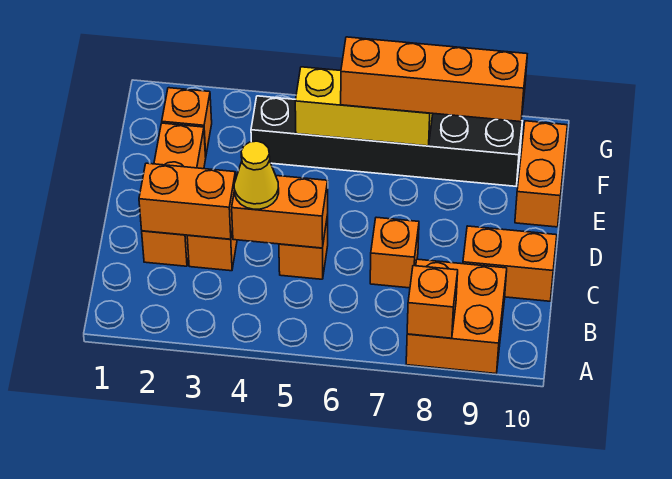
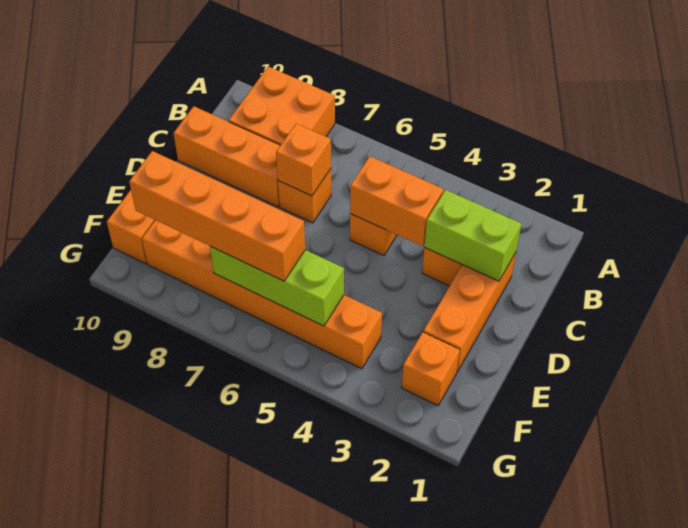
orange 1x1 brick [407,266,458,338] -> orange 1x1 brick moved to [276,124,331,196]
orange 1x2 brick [139,163,236,239] -> lime 1x2 brick [424,190,521,281]
yellow 1x1 cone [234,141,279,209] -> none
orange 1x2 brick [463,226,557,301] -> orange 1x3 brick [174,106,280,207]
black 1x6 brick [251,96,522,186] -> orange 1x6 brick [142,220,382,369]
yellow 1x3 brick [295,67,433,146] -> lime 1x3 brick [210,246,344,326]

